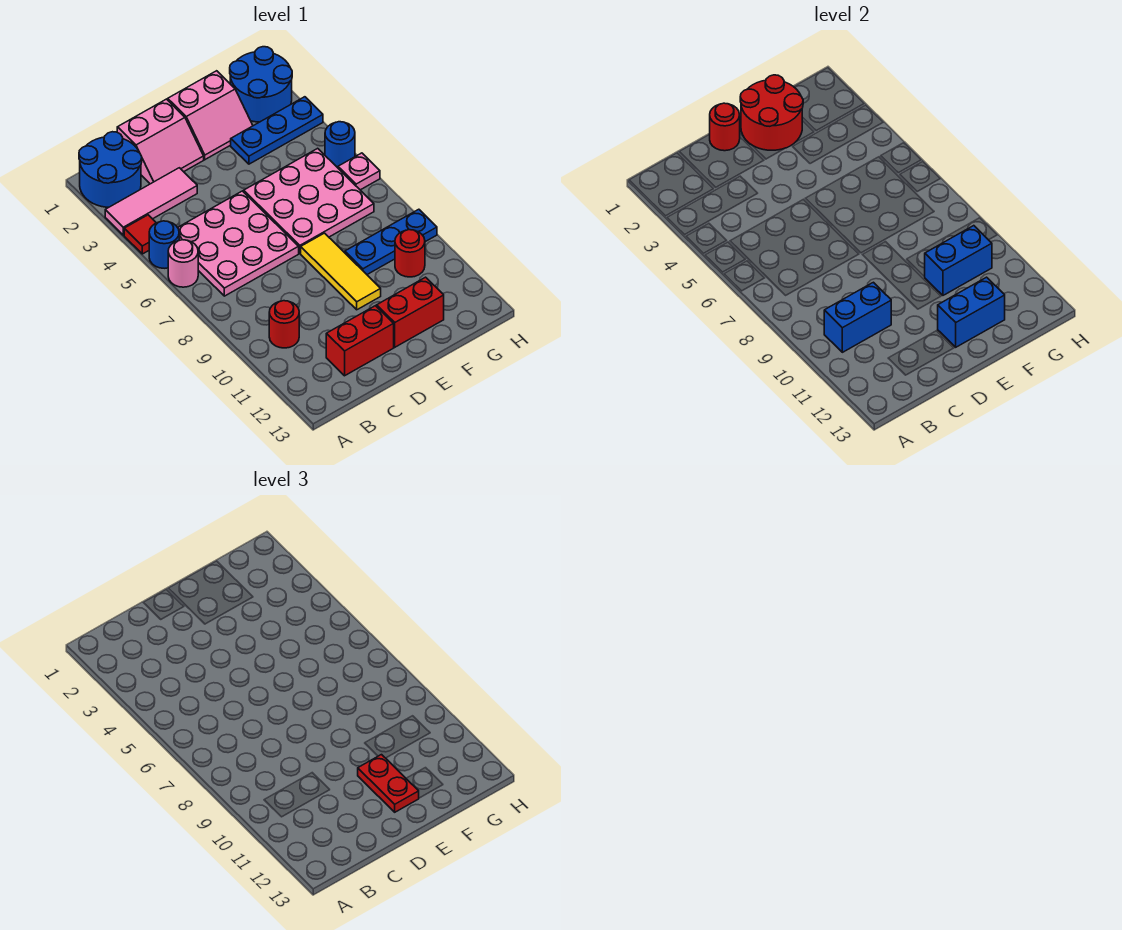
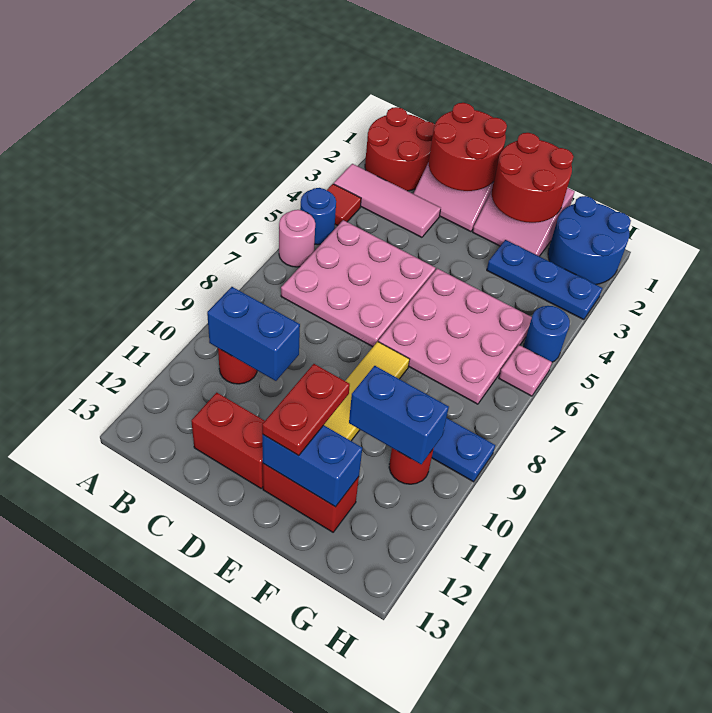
blue 2x2 round brick [79,132,142,207] -> red 2x2 round brick [365,107,435,191]
red 1x1 round brick [710,103,740,151] -> red 2x2 round brick [429,103,507,191]

